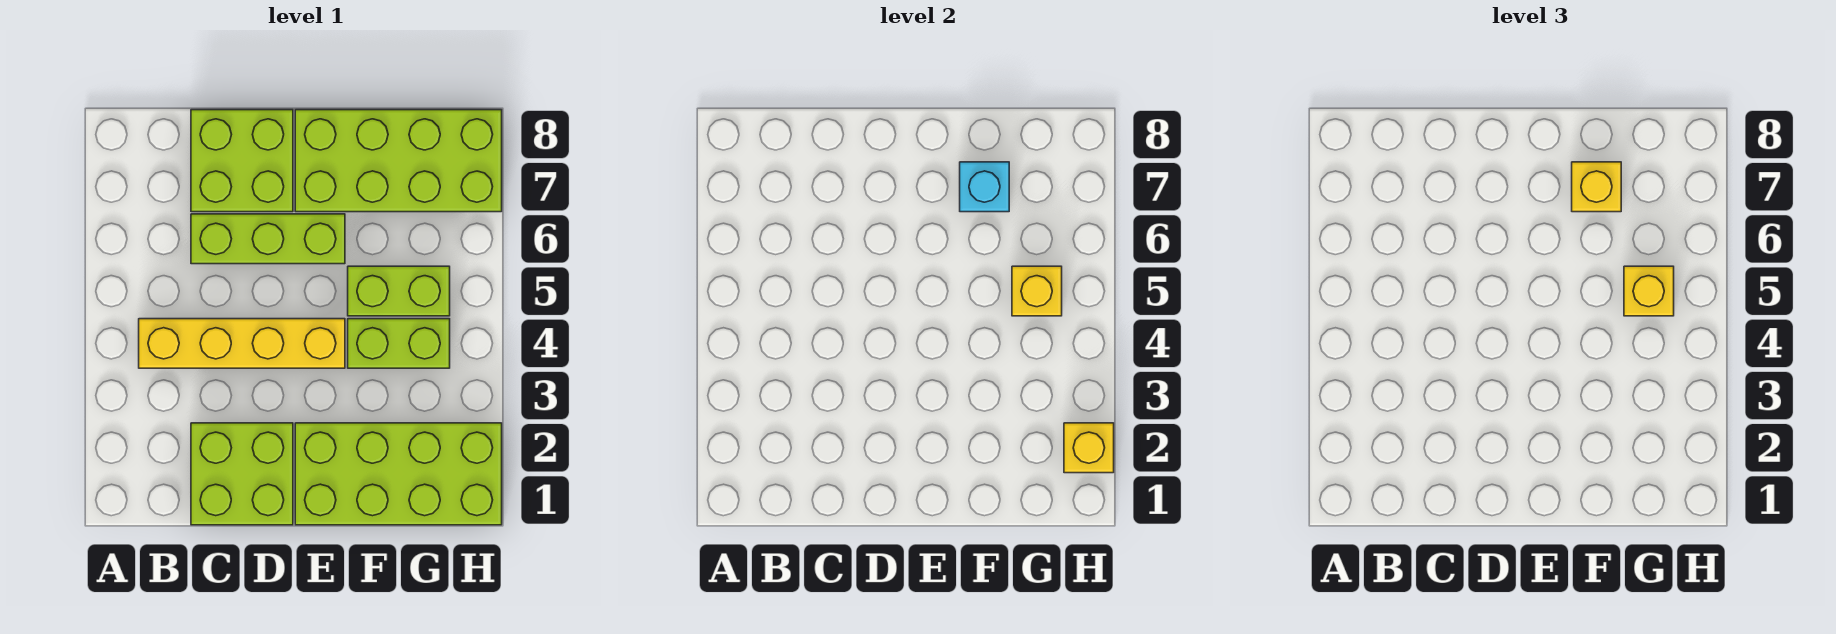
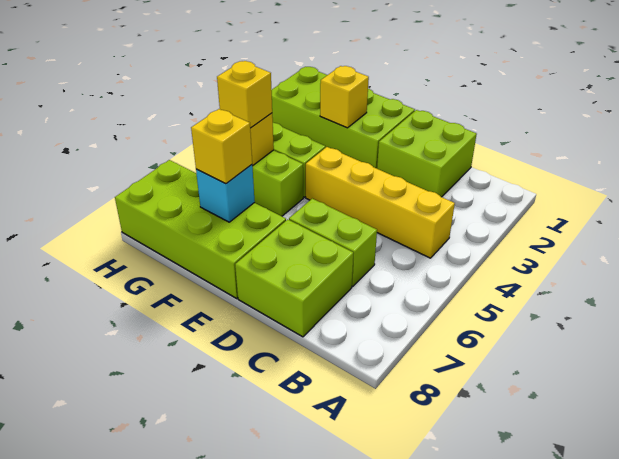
lime 1x3 brick [191,214,345,264] -> lime 1x2 brick [289,199,377,287]
yellow 1x1 brick [1064,423,1114,473] -> yellow 1x1 brick moved to [320,66,369,128]

